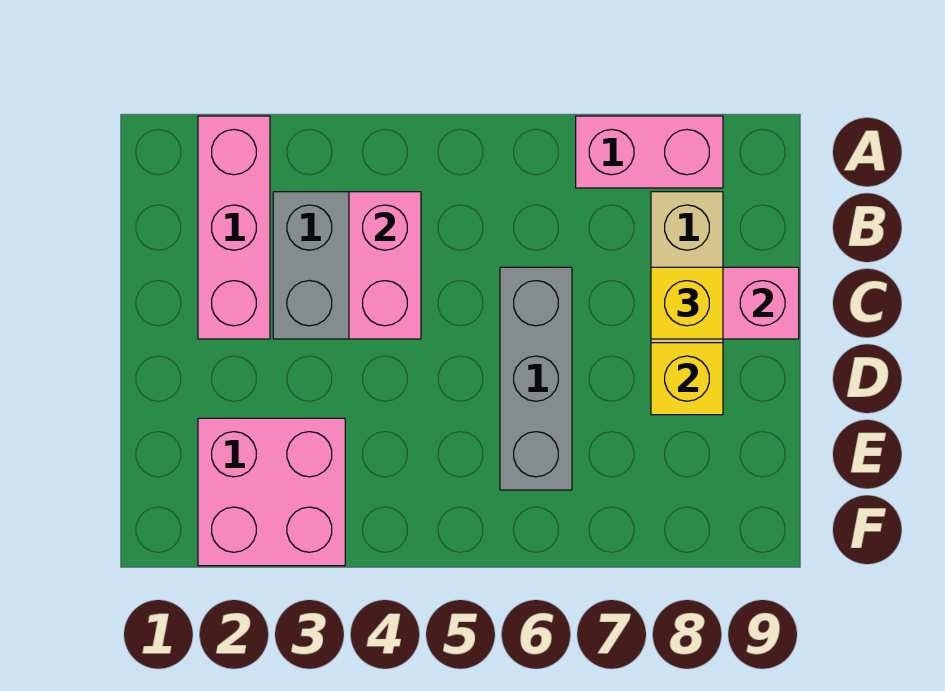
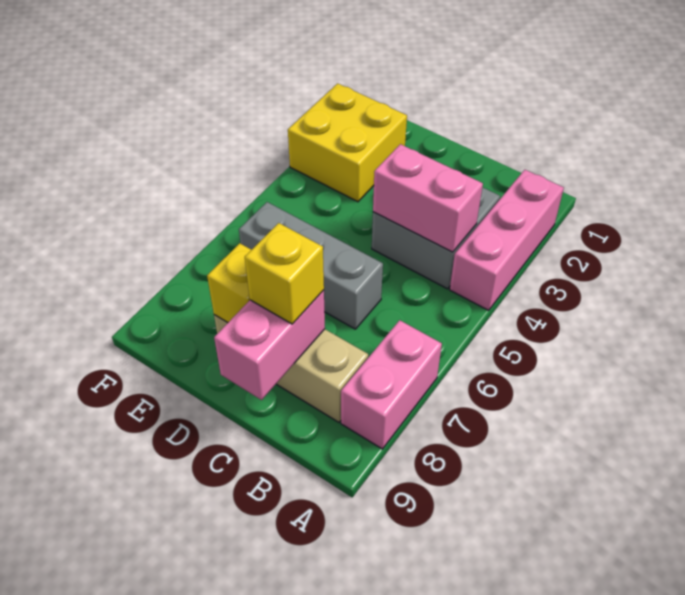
pink 1x3 brick [198,116,270,339] -> pink 1x3 brick turned to [450,170,564,310]
pink 2x2 brick [198,418,345,566] -> yellow 2x2 brick [288,83,407,202]

